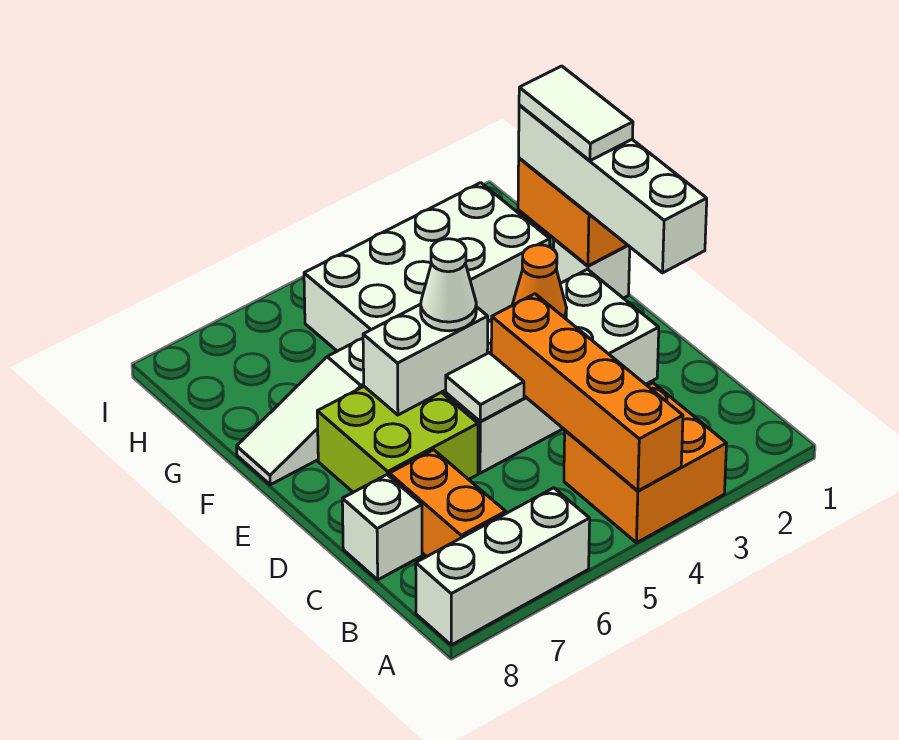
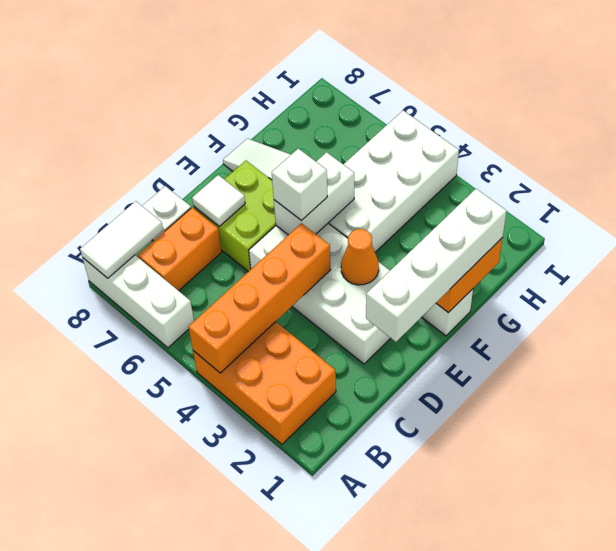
orange 2x2 brick [564,383,727,543] -> orange 2x3 brick [193,322,336,444]
white 1x1 tile [446,353,524,421] -> white 1x1 tile moved to [192,175,245,227]
white 1x2 brick [363,304,488,415] -> white 1x2 brick turned to [274,152,354,235]
white 1x1 cone [421,239,476,331] -> white 1x1 brick [272,149,327,221]
white 1x2 tile [519,66,633,161] -> white 1x2 tile moved to [80,201,163,278]
white 2x4 brick [304,183,550,351] -> white 2x4 brick turned to [329,111,459,252]

